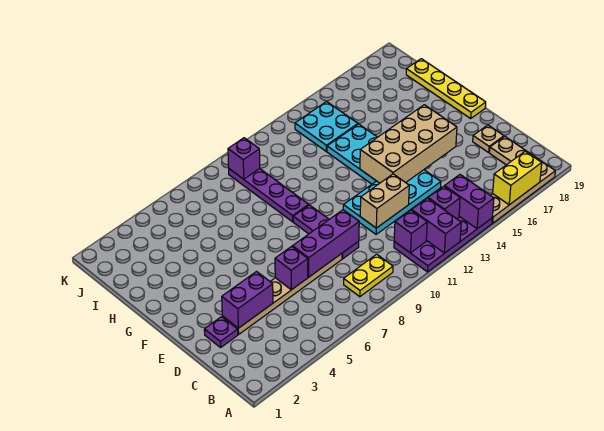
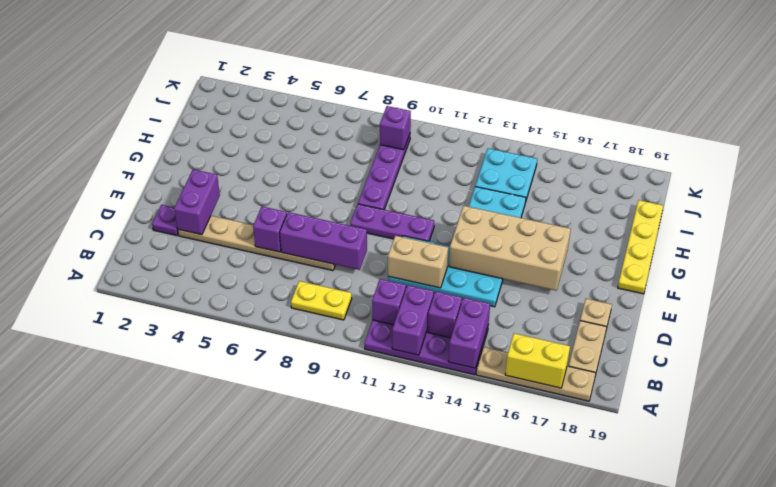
purple 1x2 brick [222,272,273,328] -> purple 1x2 brick turned to [174,169,220,235]
purple 1x3 plate [293,205,359,259] -> purple 1x3 plate turned to [350,204,434,241]

